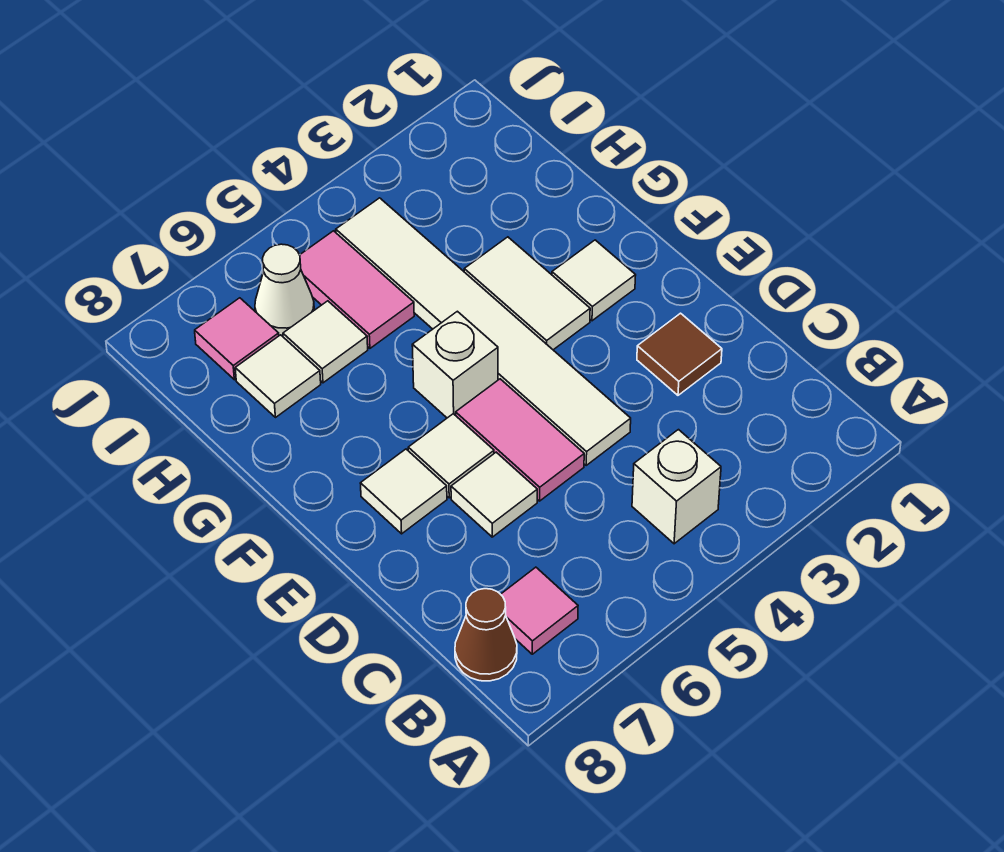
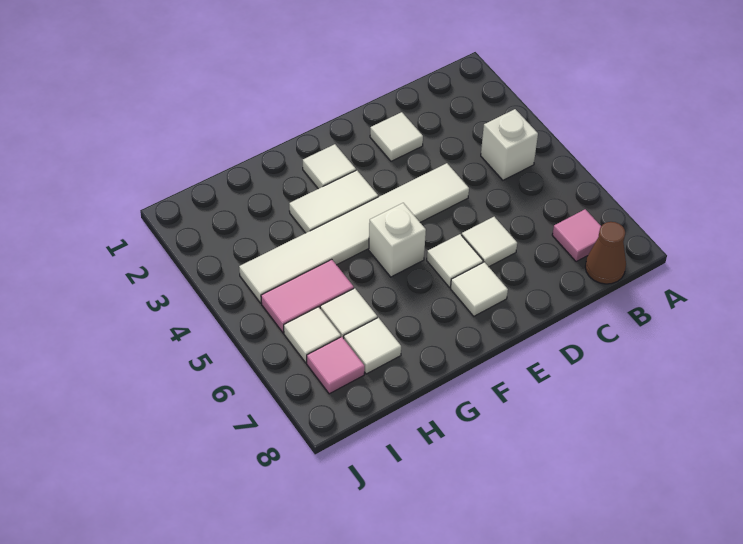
brown 1x1 tile [637,313,722,395] -> white 1x1 tile [370,112,423,161]
pink 1x2 tile [456,379,584,501] -> none
white 1x1 cone [255,244,314,335] -> white 1x1 tile [284,307,341,363]

